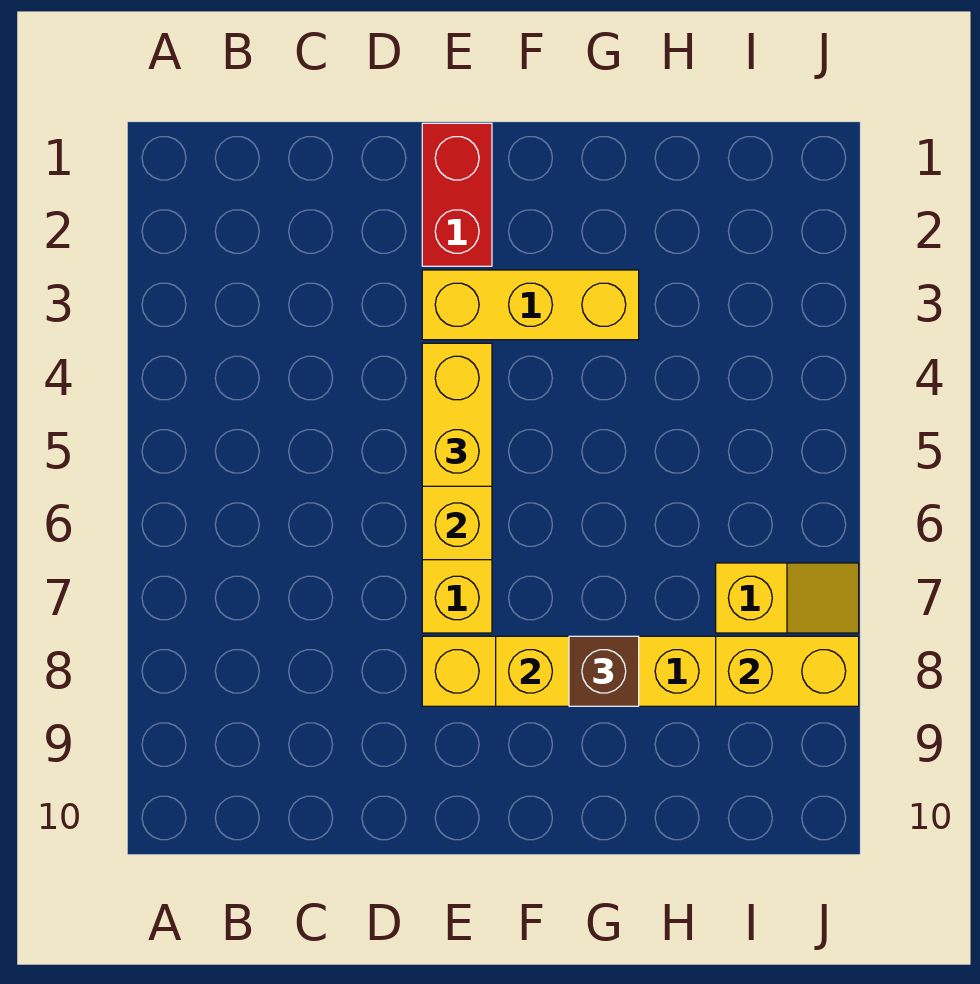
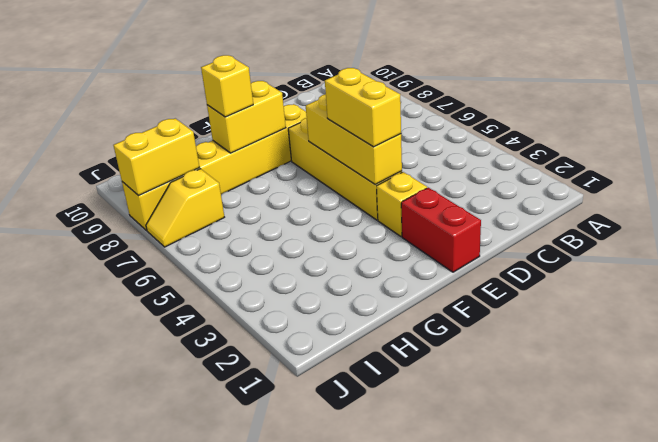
yellow 1x3 brick [422,270,639,340] -> yellow 1x1 brick [377,172,427,237]
brown 1x1 brick [569,636,639,706] -> yellow 1x1 brick [201,55,253,117]

